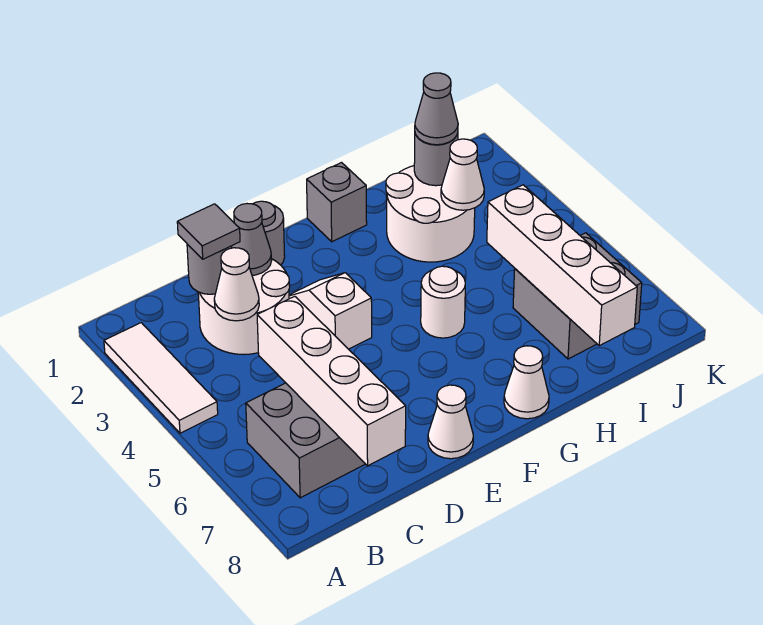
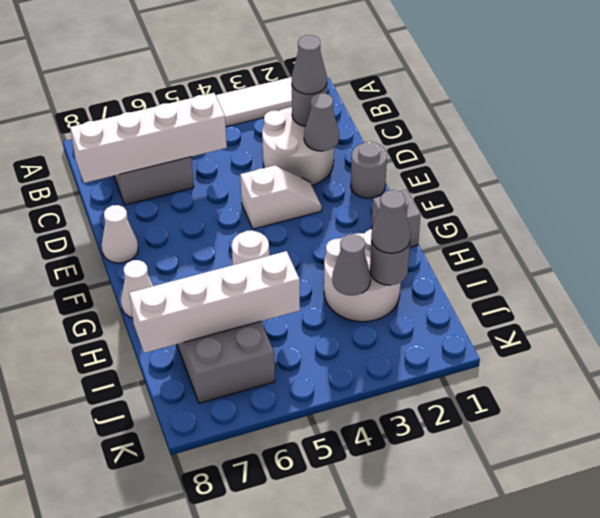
grey 1x1 tile [177,204,240,259] -> grey 1x1 cone [292,35,327,94]
white 1x1 cone [214,248,259,321] -> none
white 1x1 cone [441,139,484,210] -> grey 1x1 cone [332,234,371,296]

